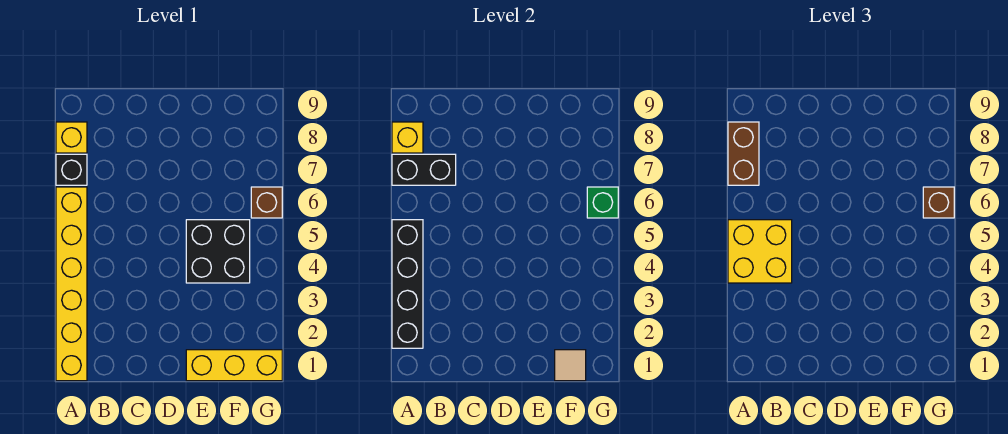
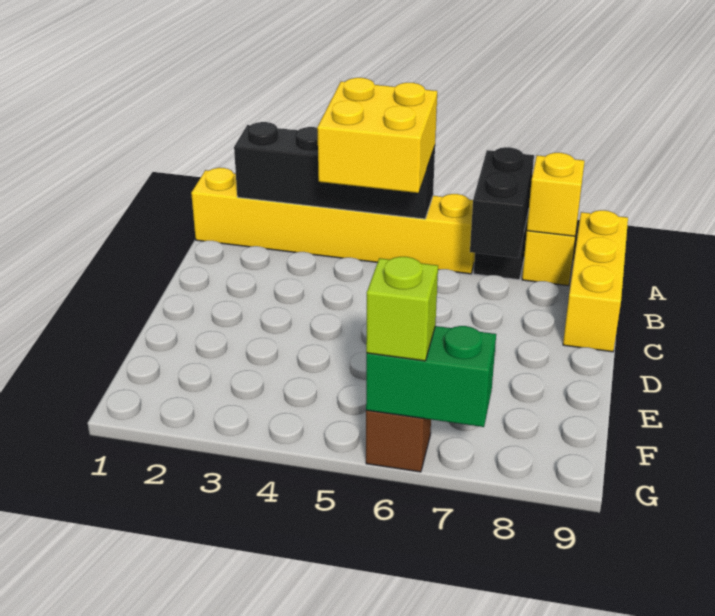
brown 1x2 brick [728,122,759,185] -> none
yellow 1x3 brick [186,350,282,381] -> yellow 1x3 brick moved to [563,210,628,352]
black 2x2 brick [186,220,250,283] -> none
tan 1x1 tile [555,350,586,381] -> none
green 1x1 brick [587,187,618,218] -> green 1x2 brick [366,326,496,427]
brown 1x1 brick [923,187,954,218] -> lime 1x1 brick [366,257,438,361]

